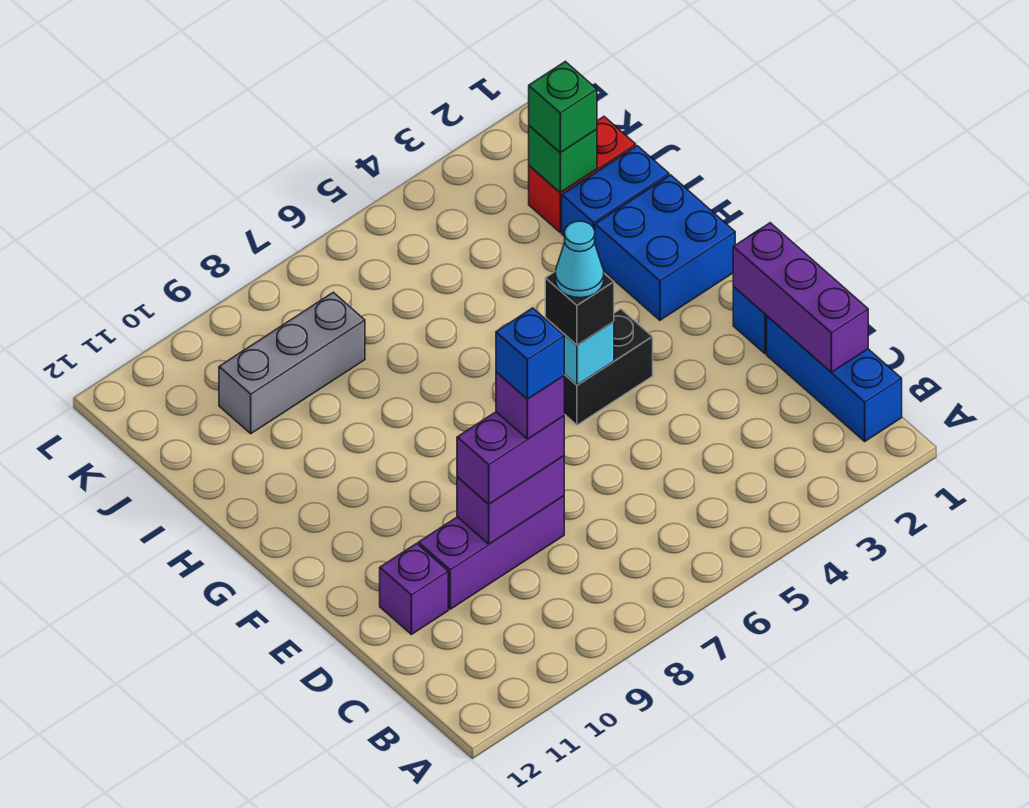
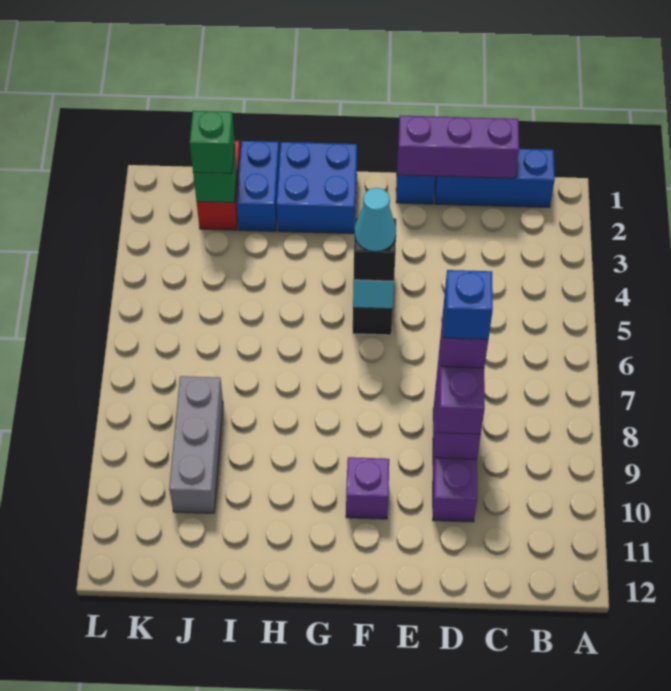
purple 1x1 brick [380,544,448,634] -> purple 1x1 brick moved to [346,457,389,519]

